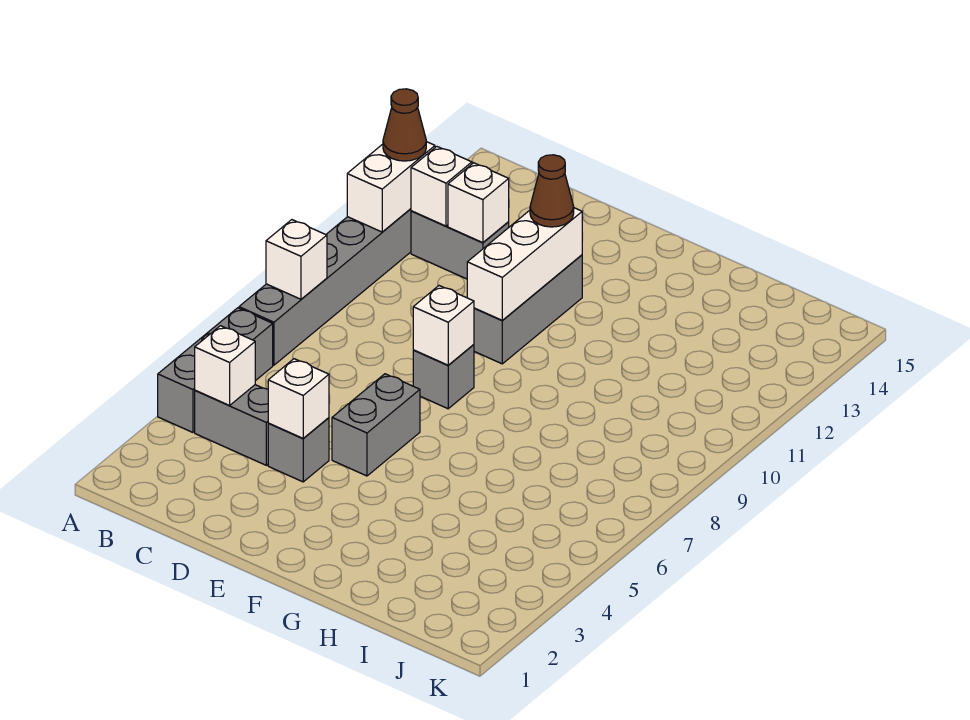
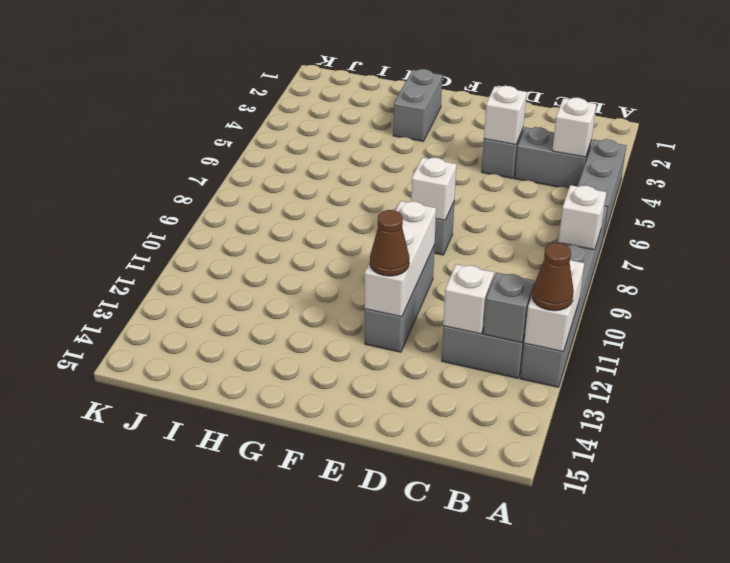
white 1x1 brick [411,147,472,226] -> grey 1x1 brick [484,273,535,343]
grey 1x2 brick [332,374,420,476] -> grey 1x2 brick moved to [393,69,442,141]

